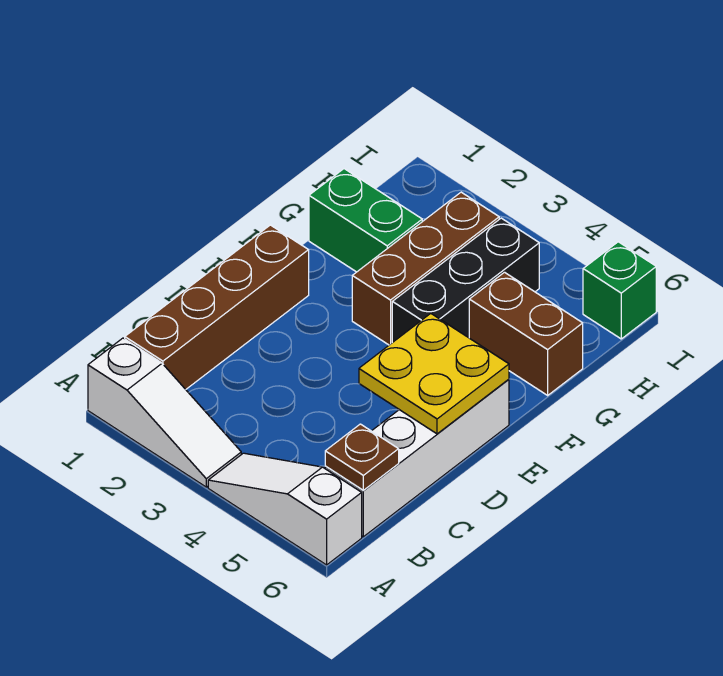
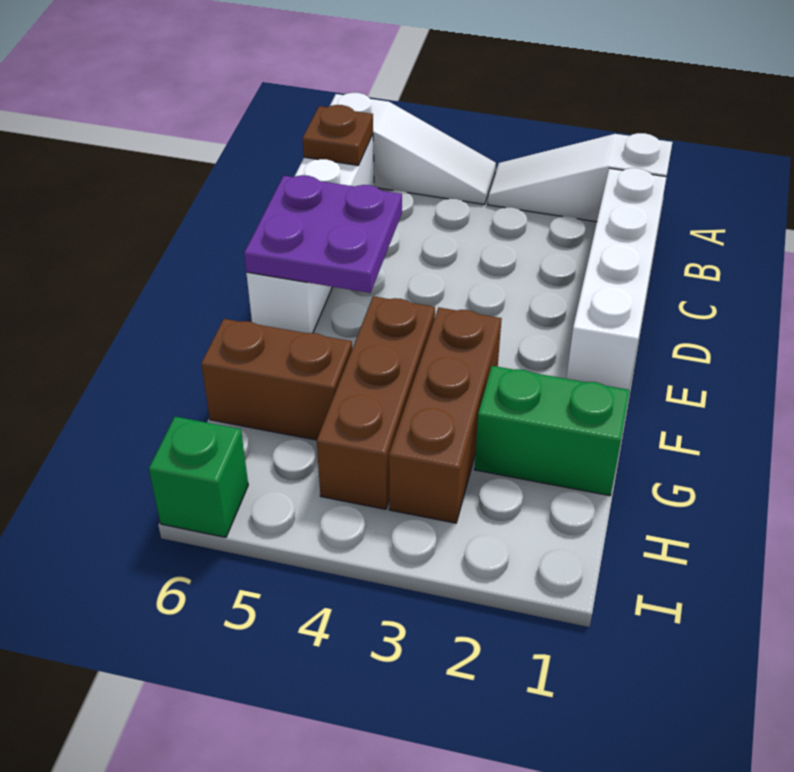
brown 1x4 brick [125,225,309,389] -> white 1x4 brick [566,168,666,390]
yellow 2x2 plate [359,313,509,434] -> purple 2x2 plate [244,175,402,293]
black 1x3 brick [392,218,539,343] -> brown 1x3 brick [317,296,435,509]

